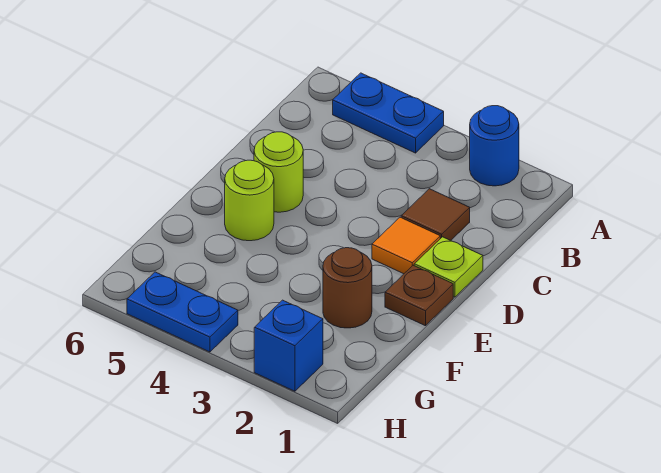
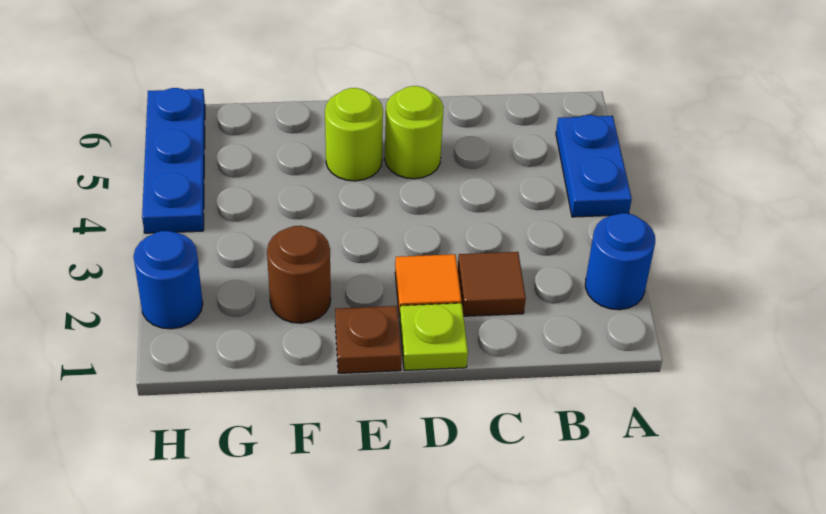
blue 1x1 brick [254,300,323,391] -> blue 1x1 round brick [133,231,203,329]
blue 1x2 plate [127,272,238,352] -> blue 1x3 plate [142,88,205,233]

